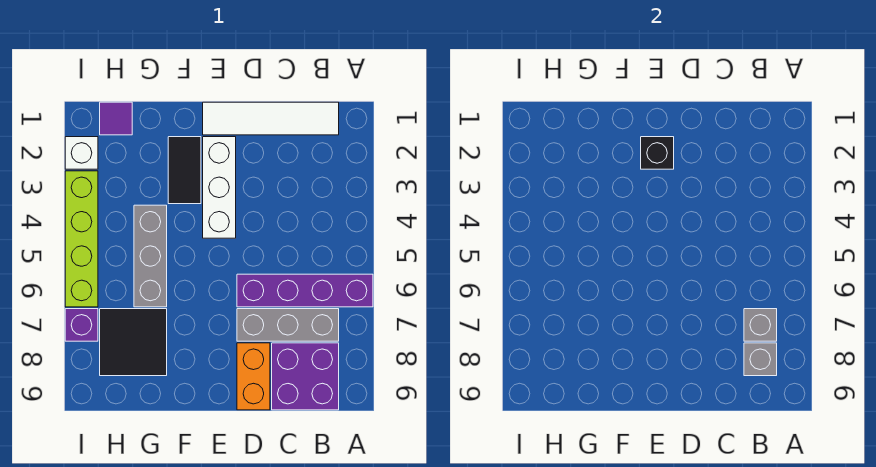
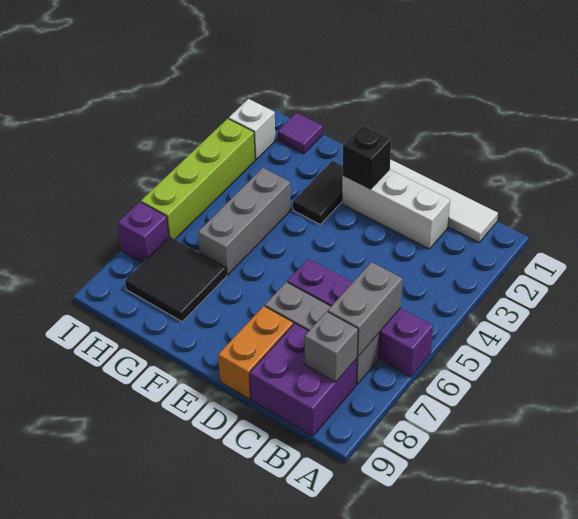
grey 1x1 brick [744,309,777,341] -> grey 1x2 brick [328,262,402,356]
white 1x3 brick [203,137,236,238] -> white 1x3 brick turned to [342,169,450,249]

